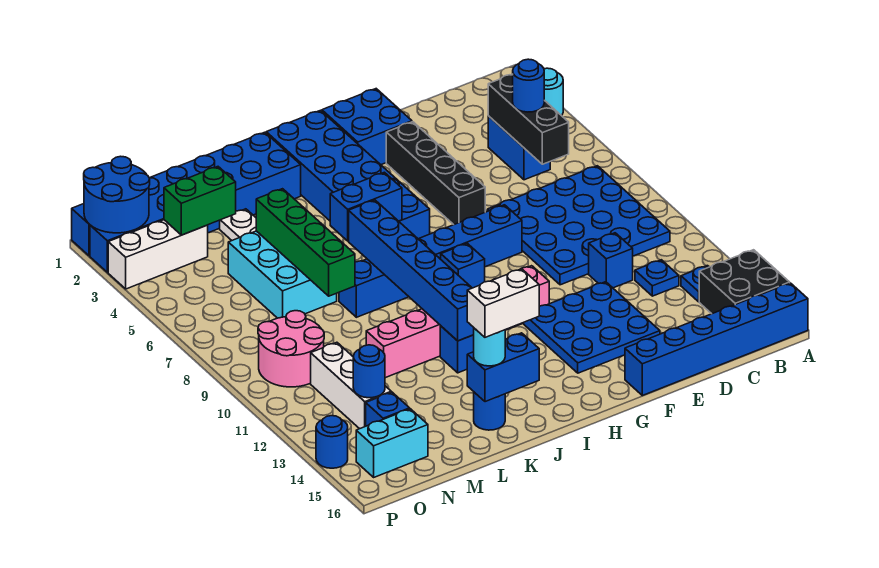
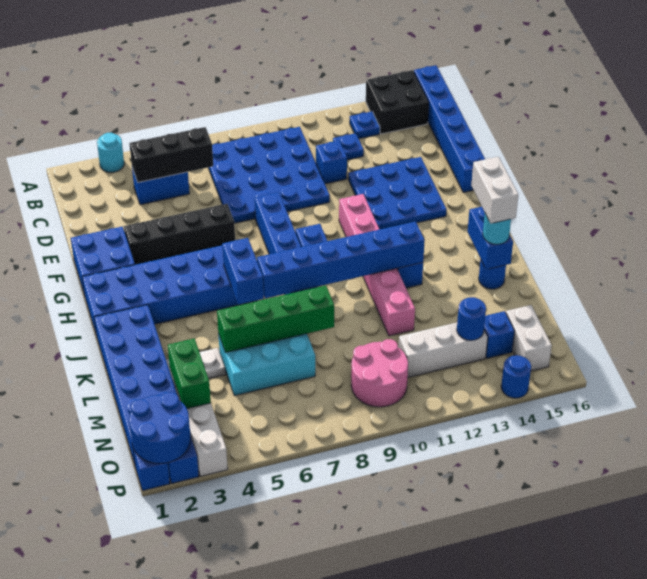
blue 1x1 round brick [513,59,544,112] -> none
cyan 1x2 brick [356,409,428,477] -> white 1x2 brick [506,305,552,371]

